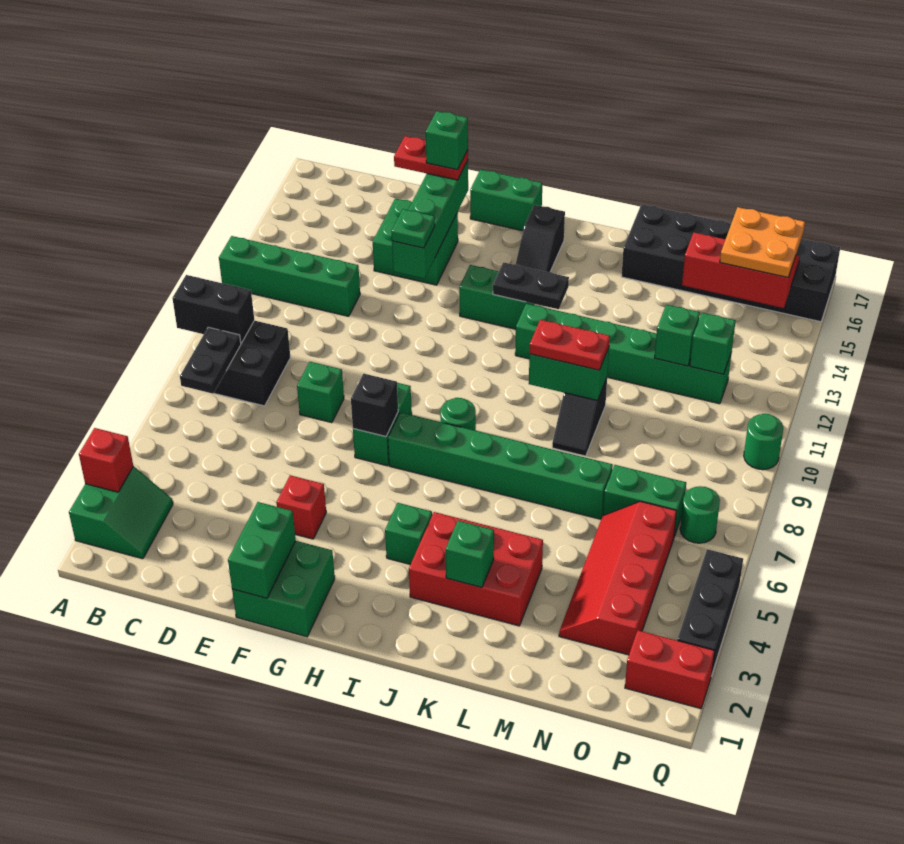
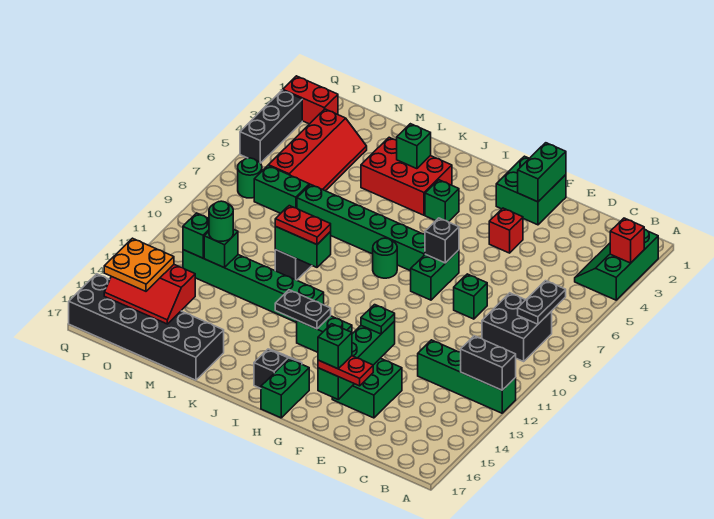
green 2x2 slope [69,466,173,559] -> green 2x3 slope [575,229,658,300]
black 1x2 brick [172,275,254,343] -> black 1x2 brick moved to [461,336,516,390]
green 1x2 brick [470,170,542,231] -> green 1x2 brick turned to [261,359,309,418]
green 1x1 round brick [744,414,783,470] -> green 1x1 round brick moved to [209,201,233,241]

